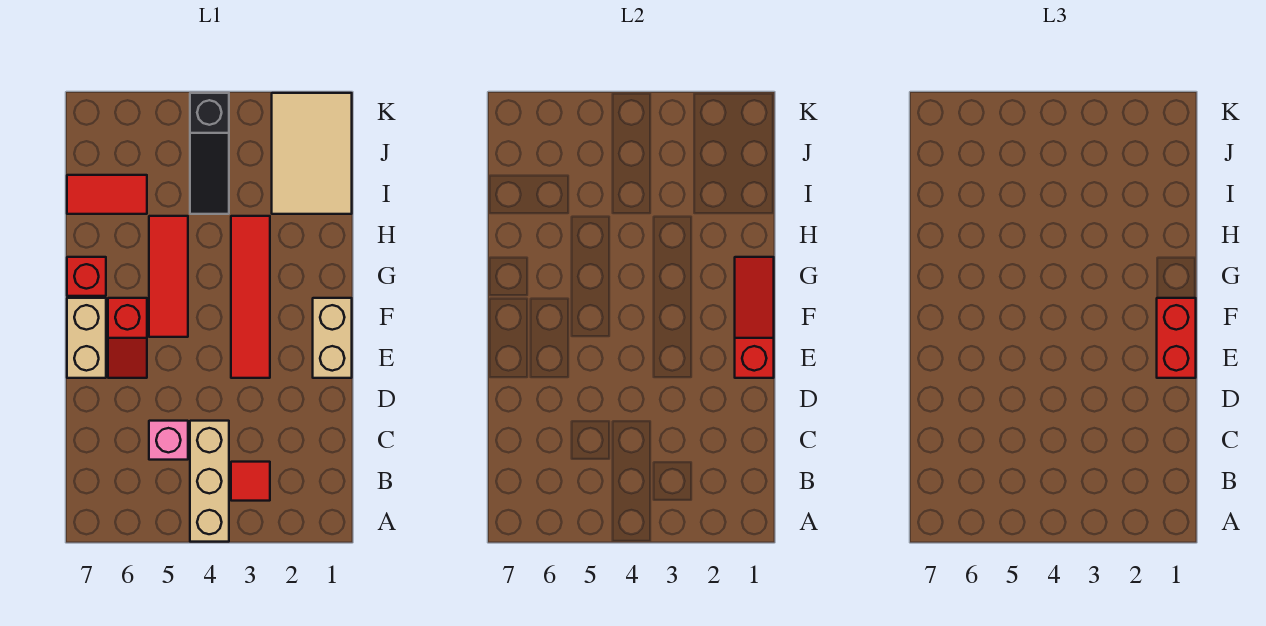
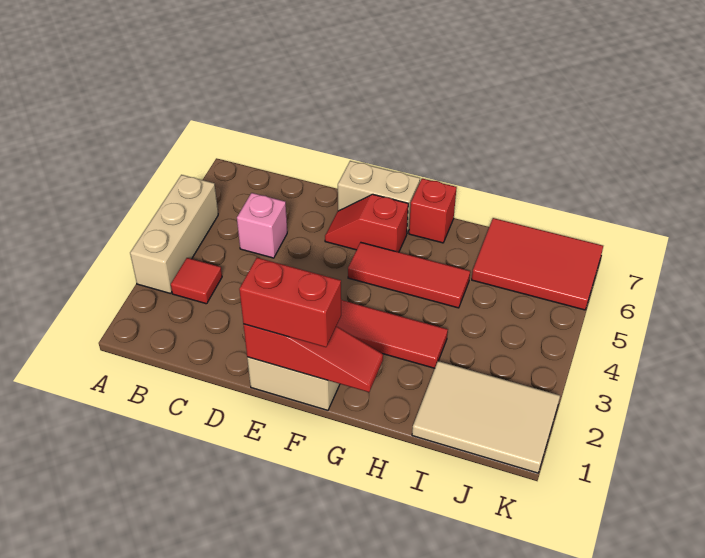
tan 1x3 brick [190,421,229,542] -> tan 1x3 brick turned to [130,175,218,294]
black 1x3 slope [190,93,229,214] -> none
red 1x2 tile [67,175,147,214] -> red 2x3 tile [472,218,603,310]

